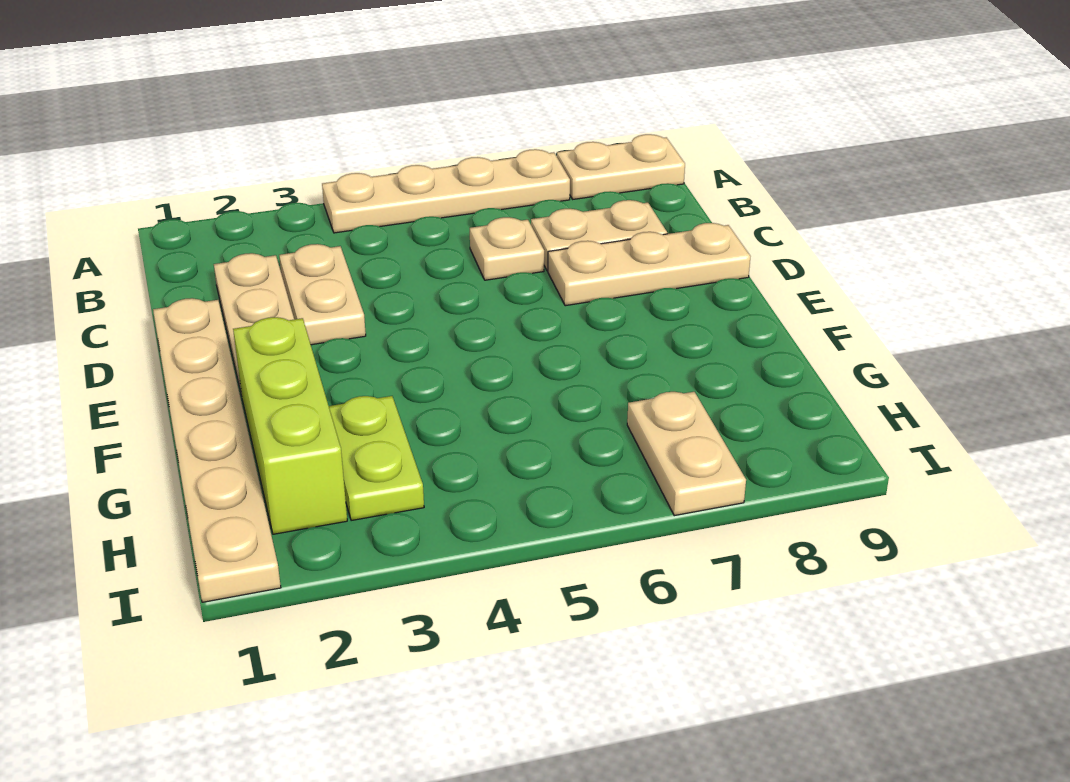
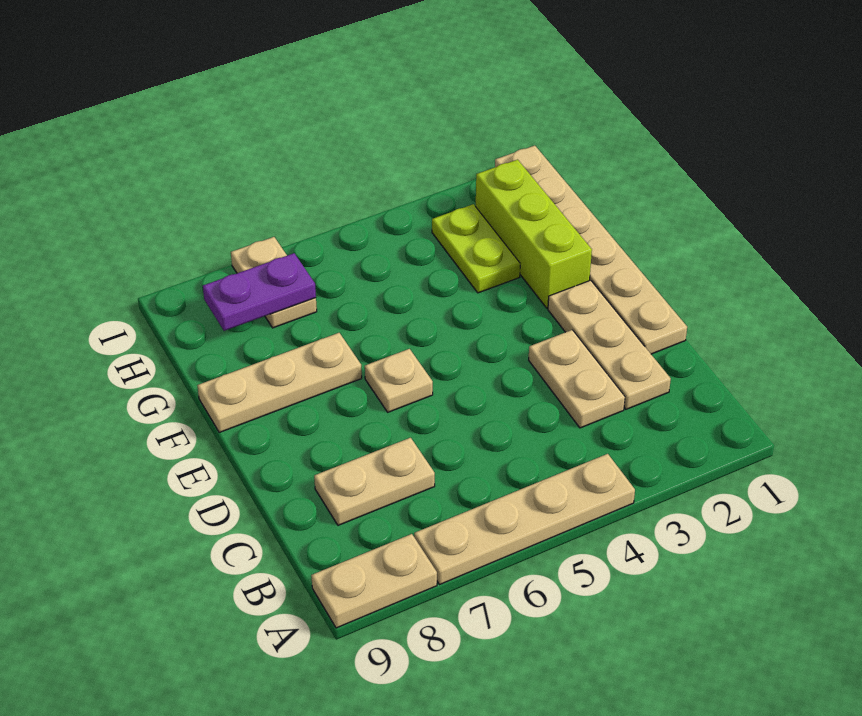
tan 1x1 plate [470,217,544,280] -> tan 1x1 plate moved to [365,349,433,412]
tan 1x3 plate [548,223,751,306] -> tan 1x3 plate moved to [197,333,362,432]
none -> purple 1x2 plate [203,253,316,331]

